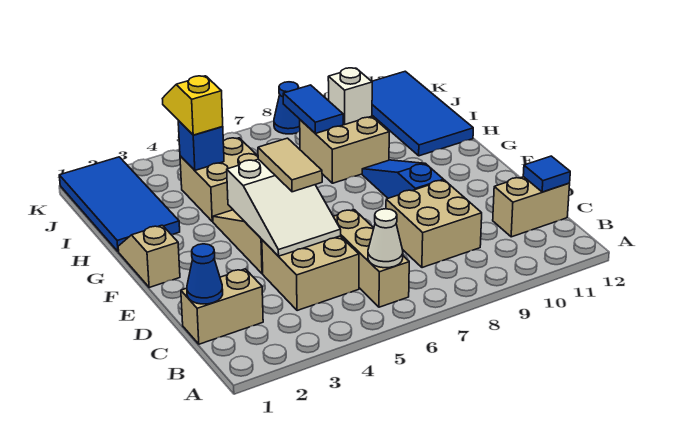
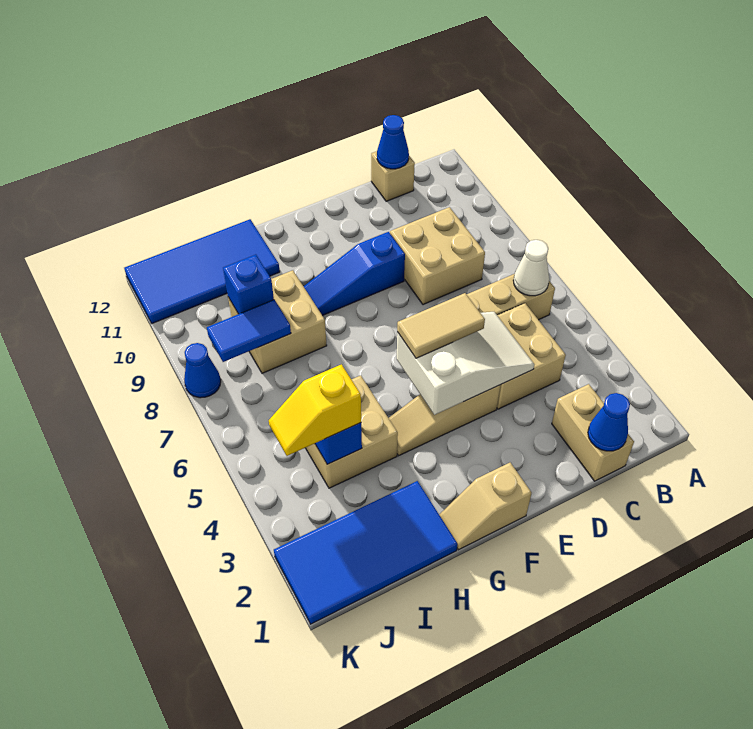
tan 1x2 brick [493,177,570,237] -> tan 1x1 brick [371,151,415,201]
blue 1x1 tile [523,156,570,192] -> blue 1x1 cone [377,115,409,169]
white 1x1 brick [328,68,372,124] -> blue 1x1 brick [223,255,274,314]

